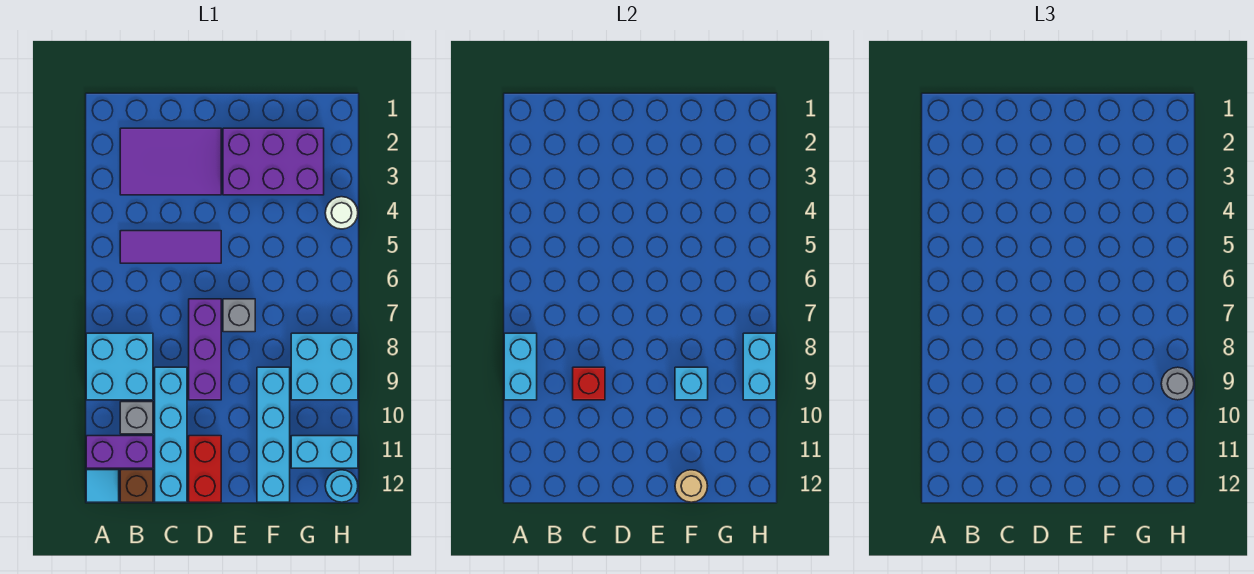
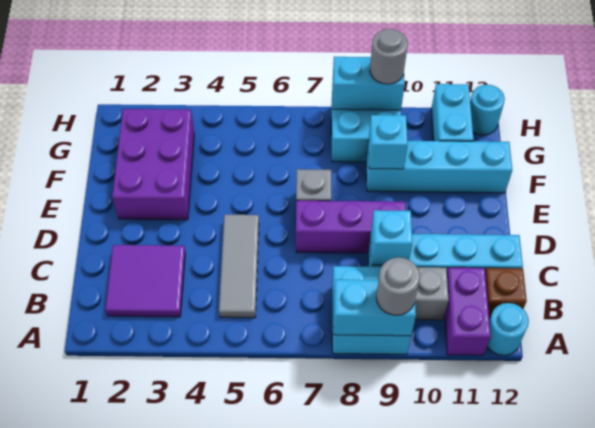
none -> grey 1x1 round brick [376,258,420,315]
cyan 1x1 tile [86,470,119,502] -> cyan 1x1 round brick [487,303,529,355]
purple 2x3 tile [120,128,221,195] -> purple 2x2 tile [105,245,185,317]
purple 1x3 tile [120,231,221,263] -> grey 1x3 tile [219,215,259,318]
red 1x1 brick [573,367,605,400] -> cyan 1x1 brick [371,210,412,265]
red 1x2 brick [189,436,221,502] -> none
tan 1x1 round brick [675,470,707,502] -> none
white 1x1 round brick [325,197,358,229] -> none

